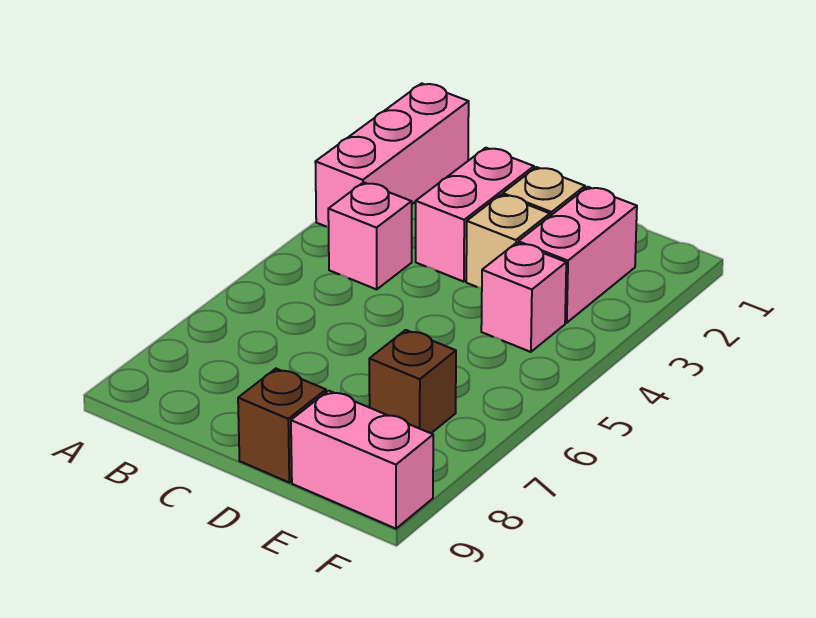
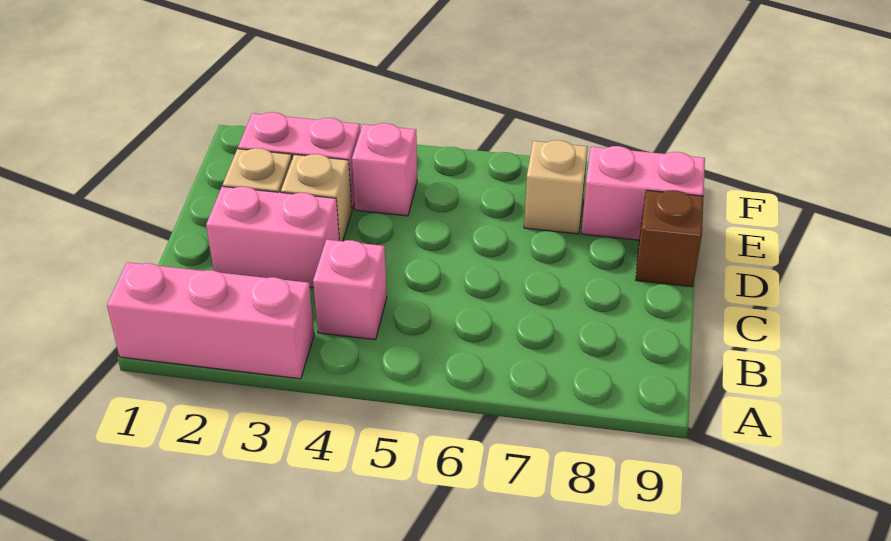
brown 1x1 brick [369,330,456,433] -> tan 1x1 brick [524,140,588,234]
pink 1x2 brick [291,391,433,529] -> pink 1x2 brick turned to [581,146,705,240]

